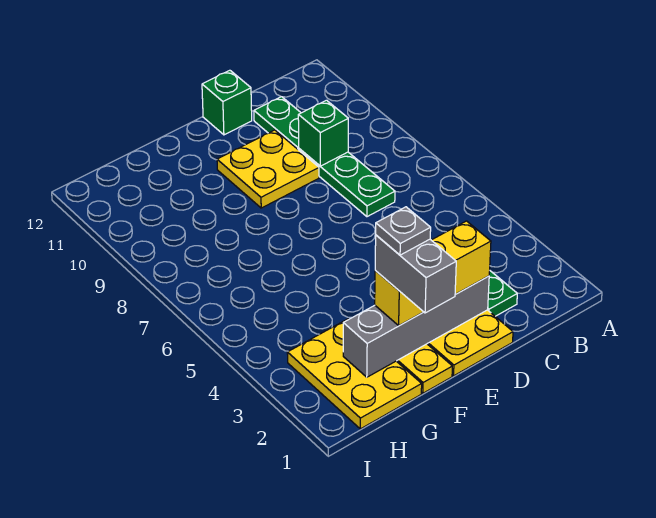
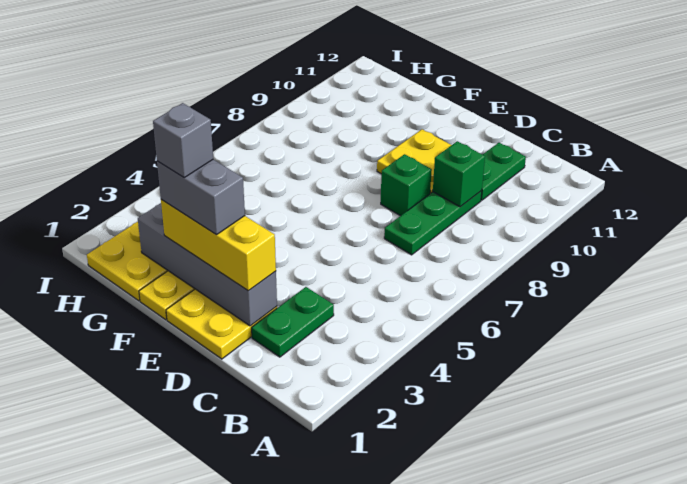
green 1x1 brick [202,70,252,135] -> green 1x1 brick moved to [381,154,432,216]
grey 1x2 brick [375,235,456,313] -> grey 1x2 brick turned to [157,160,245,235]
grey 1x1 plate [376,207,431,255] -> grey 1x1 brick [153,103,213,177]

